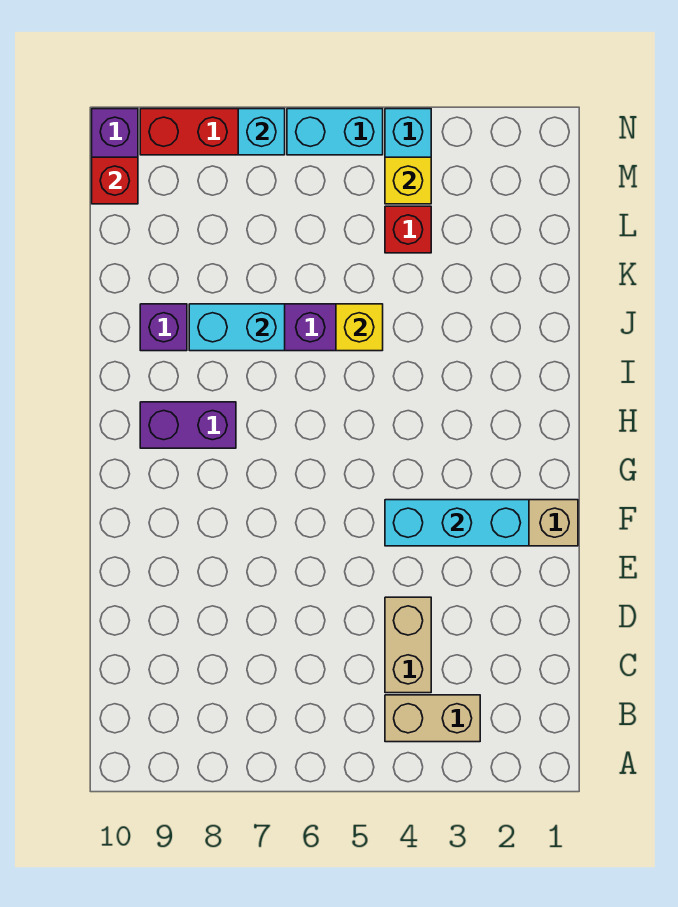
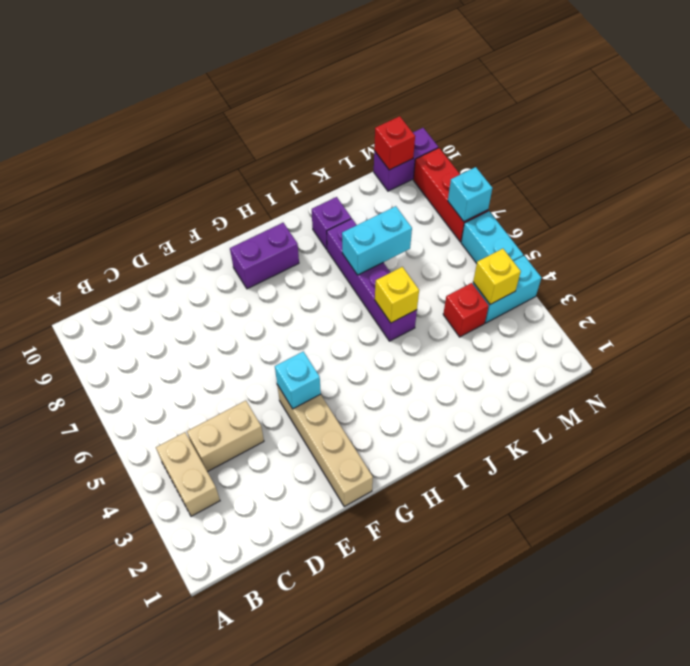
cyan 1x3 brick [385,500,529,546] -> cyan 1x1 brick [275,351,321,409]
purple 1x2 brick [140,402,236,448] -> purple 1x2 brick turned to [230,223,299,289]
cyan 1x2 brick [189,304,285,351] -> cyan 1x2 brick turned to [342,206,412,275]

